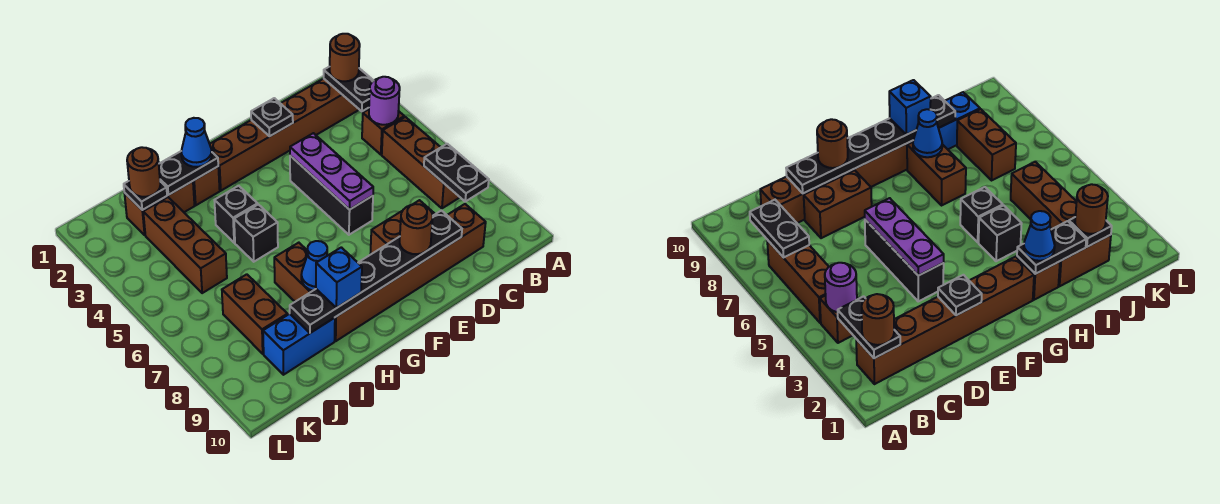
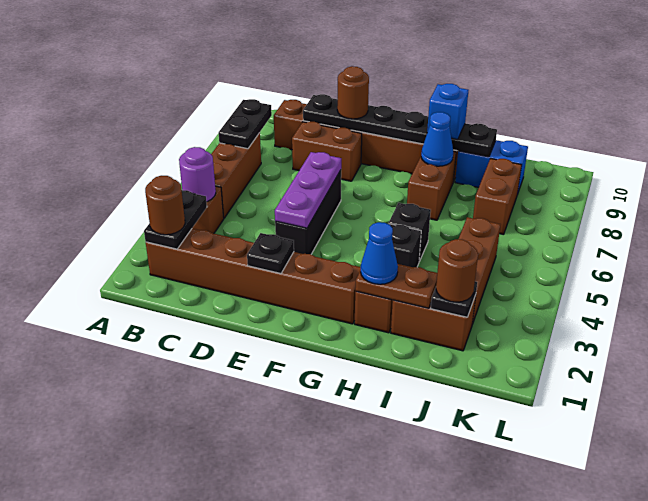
black 1x2 plate [159,151,218,195] -> brown 1x2 plate [355,264,437,308]

